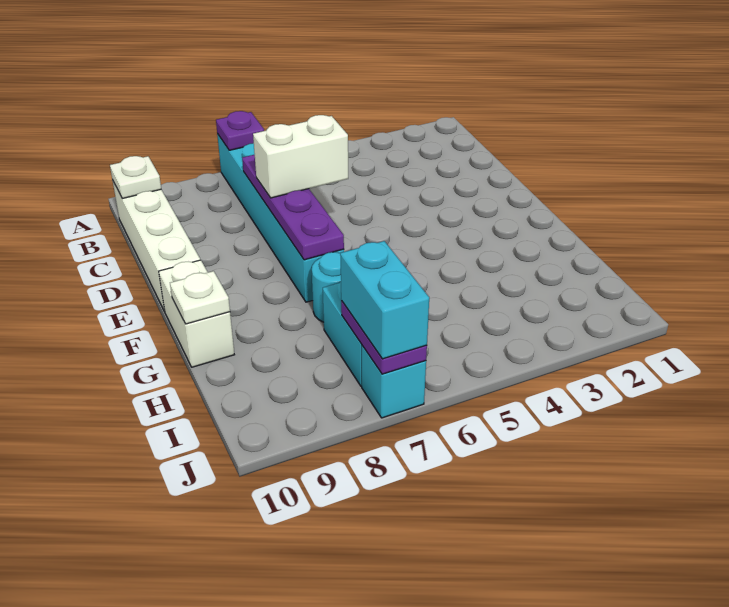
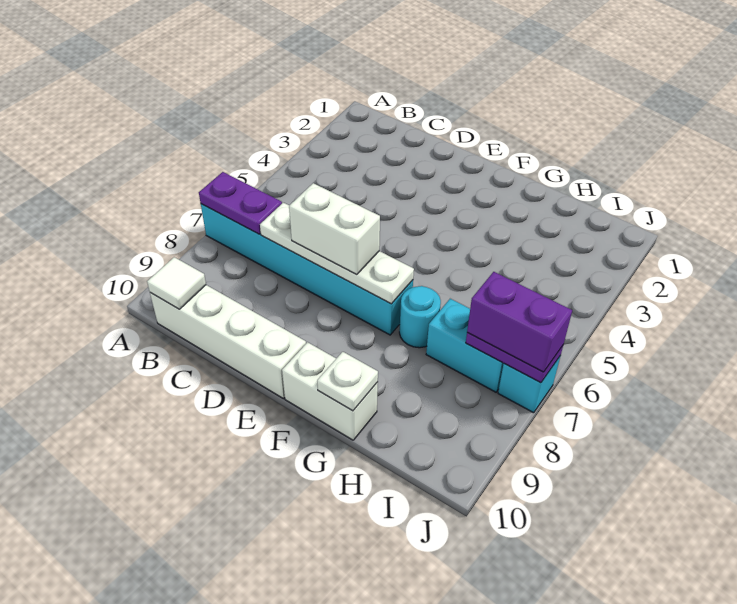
purple 1x1 plate [216,111,264,150] -> purple 1x2 plate [199,172,282,234]
white 1x1 plate [110,156,161,199] -> white 1x1 tile [147,257,206,309]
purple 1x4 plate [242,155,344,260] -> white 1x4 plate [260,203,414,304]
white 1x2 brick [253,115,348,198] -> white 1x2 brick turned to [289,183,380,275]
cyan 1x2 brick [340,241,429,359] -> purple 1x2 brick [467,272,572,372]

